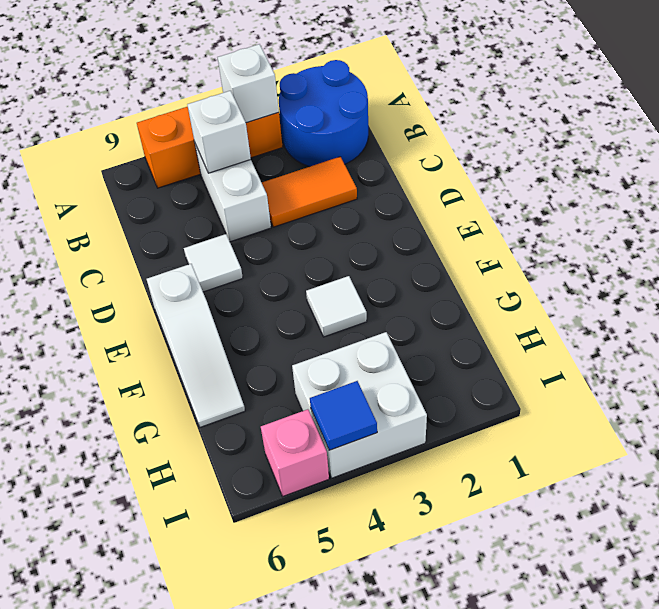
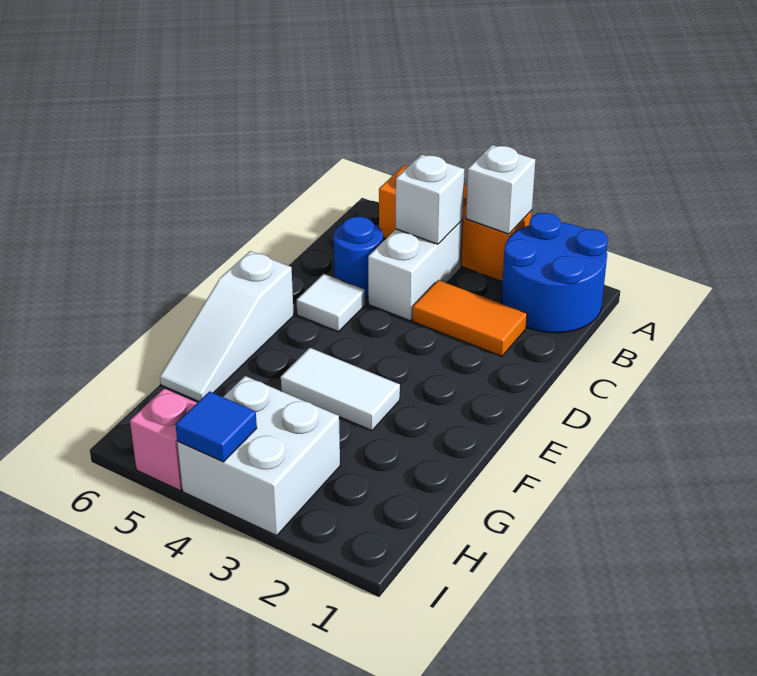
none -> blue 1x1 round brick [334,217,383,297]
white 1x1 tile [306,276,367,337] -> white 1x2 tile [281,348,400,431]

